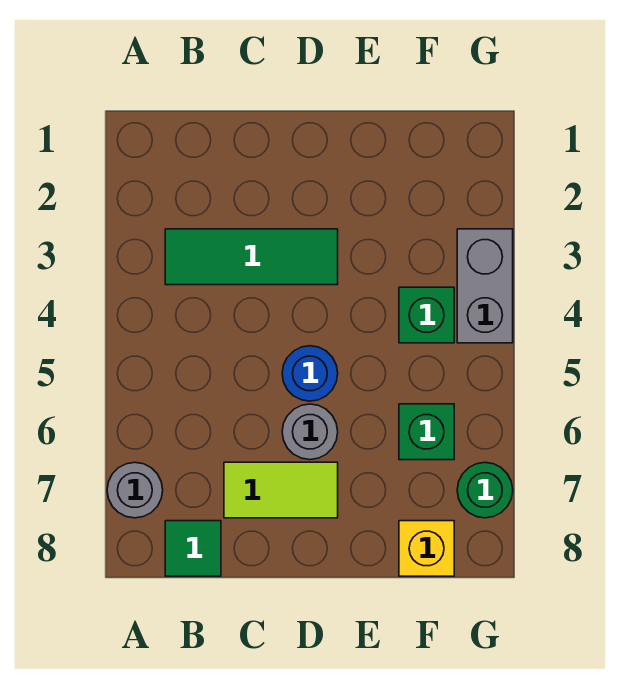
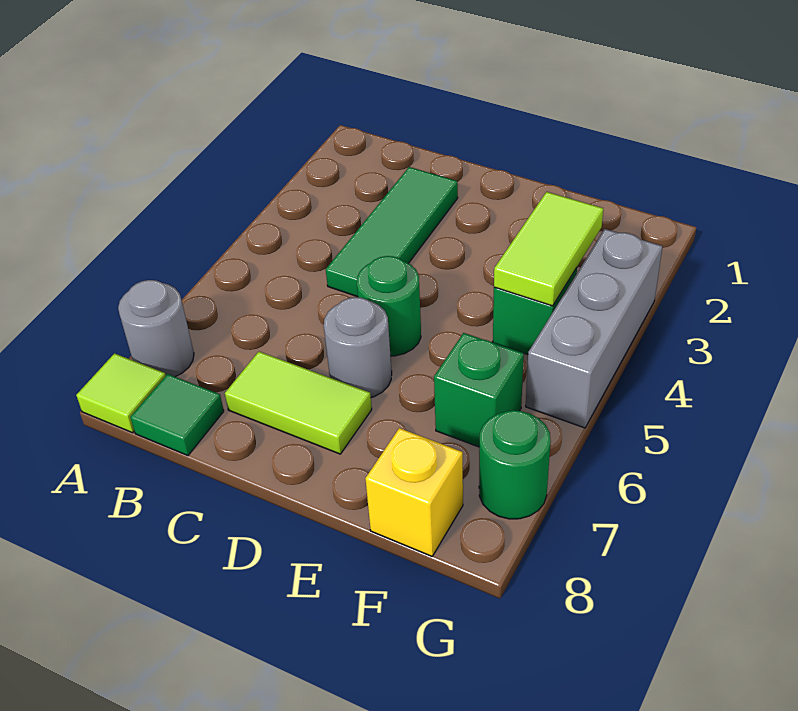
none -> lime 1x1 tile [76,353,166,433]
green 1x3 tile [165,229,338,285] -> green 1x3 tile turned to [326,167,458,297]
blue 1x1 round brick [282,346,338,401] -> green 1x1 round brick [357,256,421,356]
none -> lime 1x2 tile [494,192,603,306]
grey 1x2 brick [457,229,513,343] -> grey 1x3 brick [526,229,663,428]

